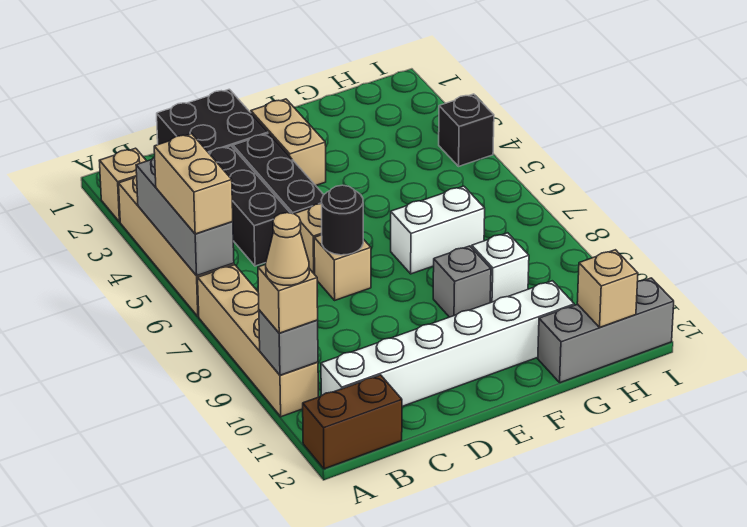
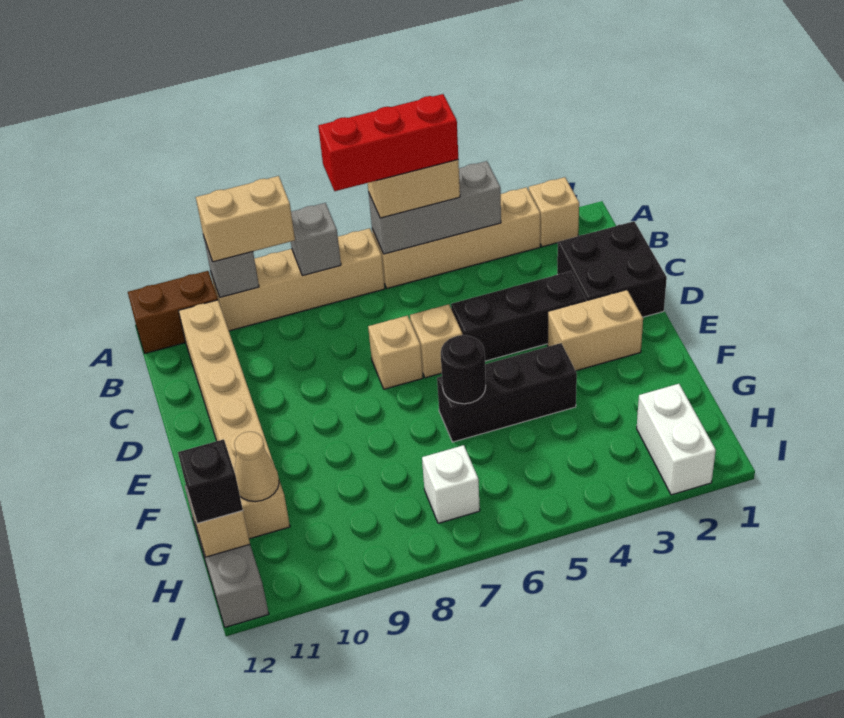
none -> red 1x3 brick [318,94,458,191]
tan 1x1 brick [258,264,318,333] -> tan 1x2 brick [196,176,295,262]
tan 1x1 cone [266,213,309,285] -> tan 1x1 cone moved to [234,432,279,502]
brown 1x2 brick [303,375,402,469] -> brown 1x2 brick turned to [128,271,218,353]
white 1x6 brick [321,281,574,406] -> tan 1x6 brick [179,300,290,539]
black 1x3 brick [209,146,290,266] -> black 1x3 brick moved to [437,343,577,442]
black 1x1 round brick [321,185,363,255] -> black 1x1 round brick moved to [441,335,486,404]
white 1x2 brick [391,186,485,274] -> white 1x2 brick moved to [637,384,716,495]
grey 1x1 brick [433,246,491,317] -> grey 1x1 brick moved to [291,203,341,276]
white 1x1 brick [472,233,529,303] -> white 1x1 brick moved to [422,445,480,523]
black 1x1 brick [439,94,494,166] -> black 1x1 brick moved to [178,439,243,524]

